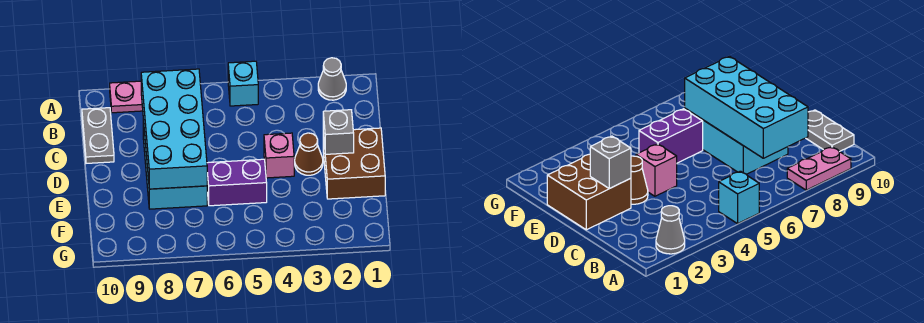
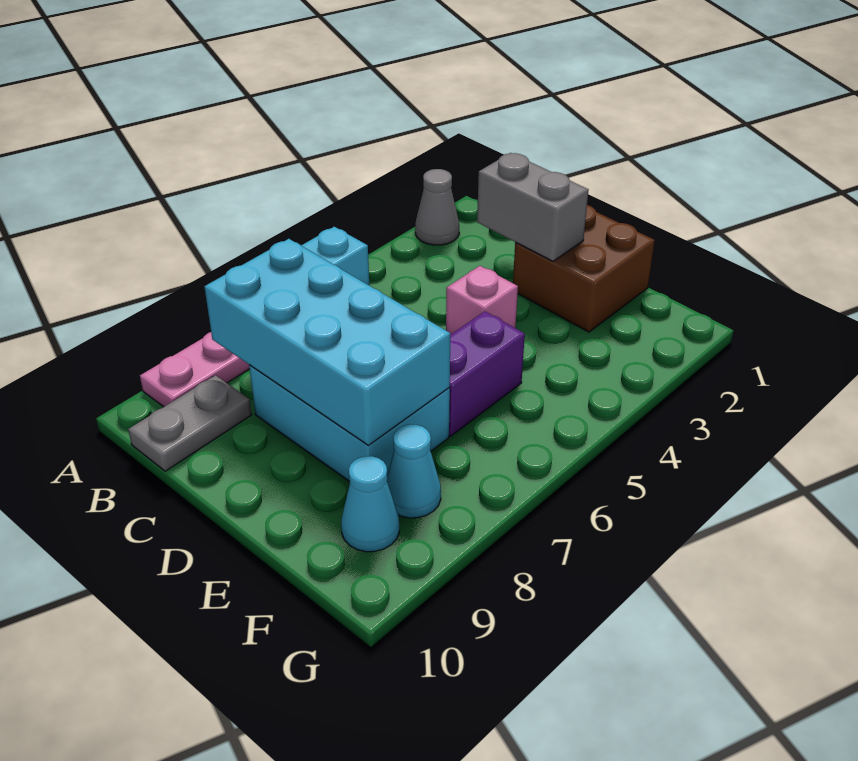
grey 1x2 plate [82,108,114,163] -> grey 1x2 plate turned to [128,375,252,471]
grey 1x1 brick [323,110,354,154] -> grey 1x2 brick [477,153,588,261]
brown 1x1 cone [295,133,323,175] -> none
none -> cyan 1x1 cone [387,425,441,518]
none -> cyan 1x1 cone [341,456,399,552]

